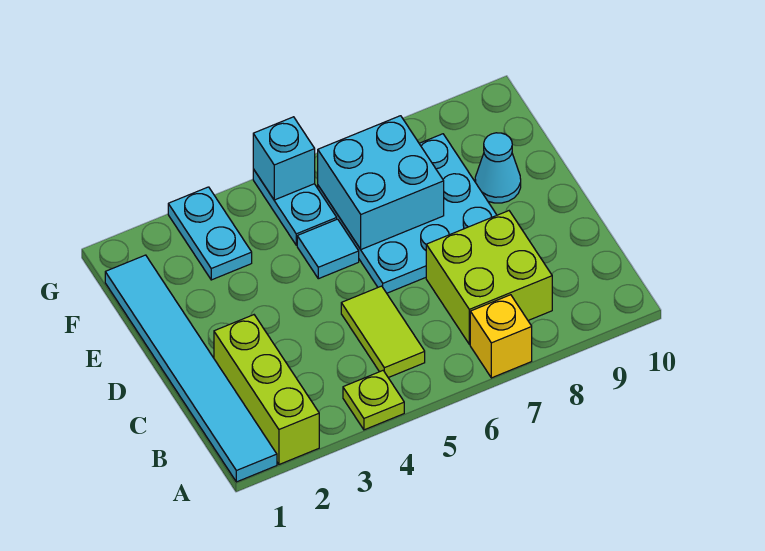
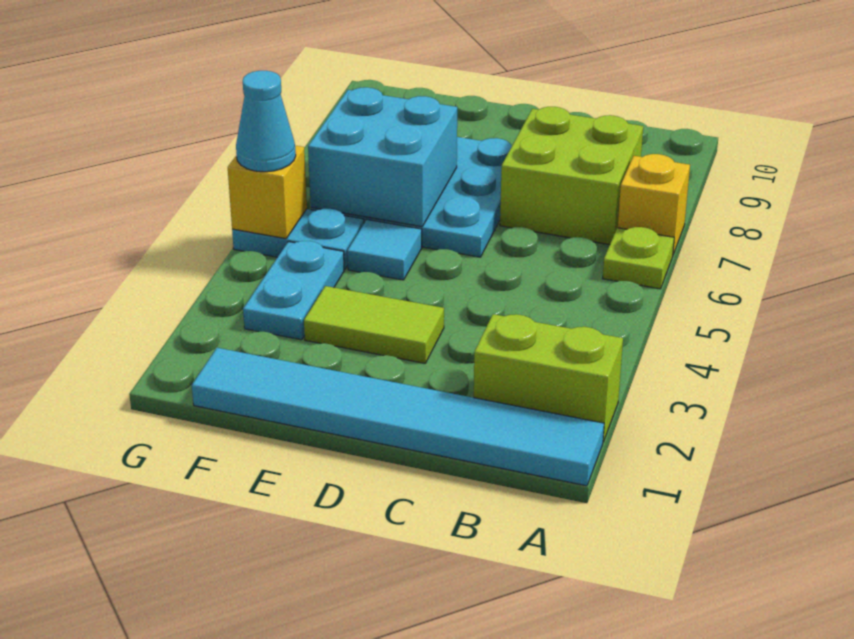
lime 1x3 brick [214,315,319,464] -> lime 1x2 brick [474,314,623,442]
lime 1x1 plate [343,371,404,430] -> lime 1x1 plate moved to [603,227,674,289]
lime 1x2 tile [341,286,425,378] -> lime 1x2 tile moved to [304,286,444,363]
cyan 1x1 cone [475,133,521,203] -> cyan 1x1 cone moved to [236,71,296,172]
cyan 1x2 plate [168,187,252,280] -> cyan 1x2 plate turned to [243,241,344,340]
cyan 1x1 brick [253,117,315,200] -> yellow 1x1 brick [228,146,307,239]

